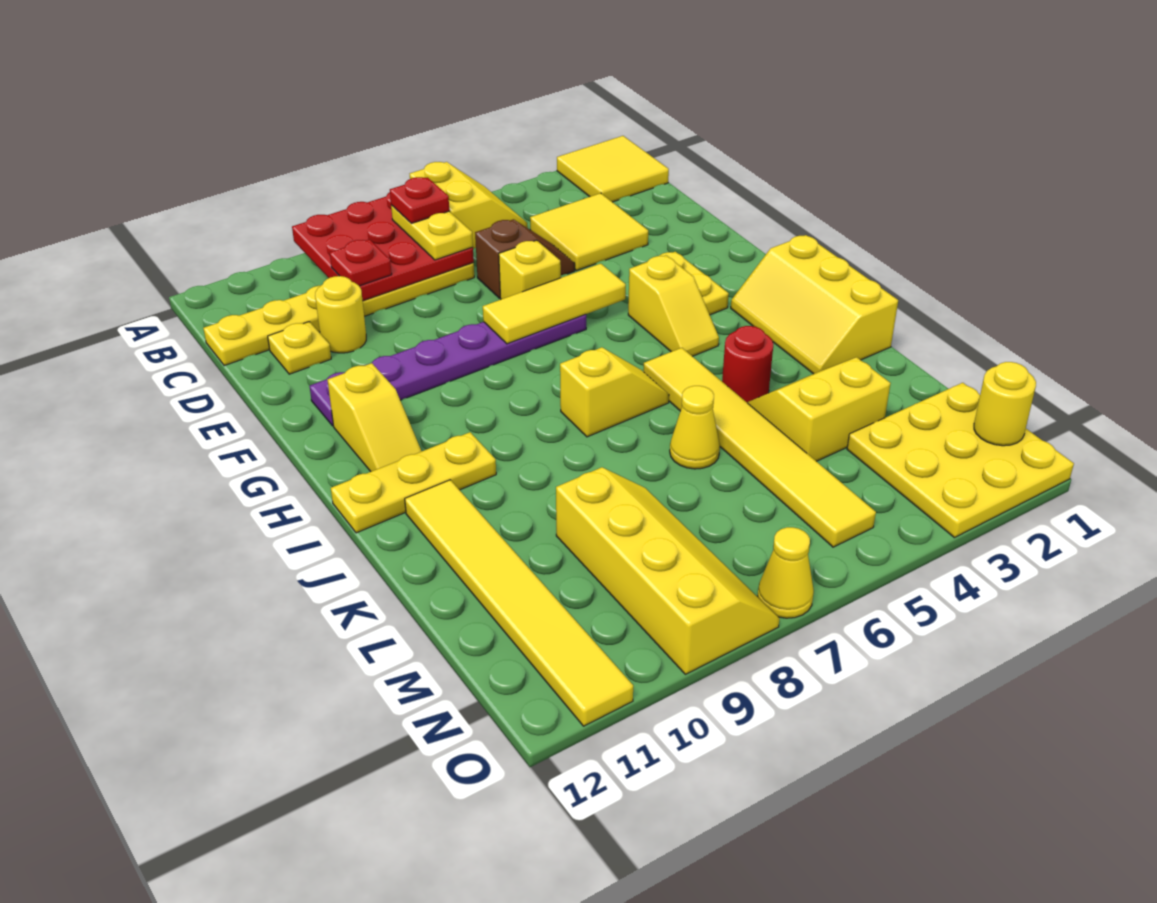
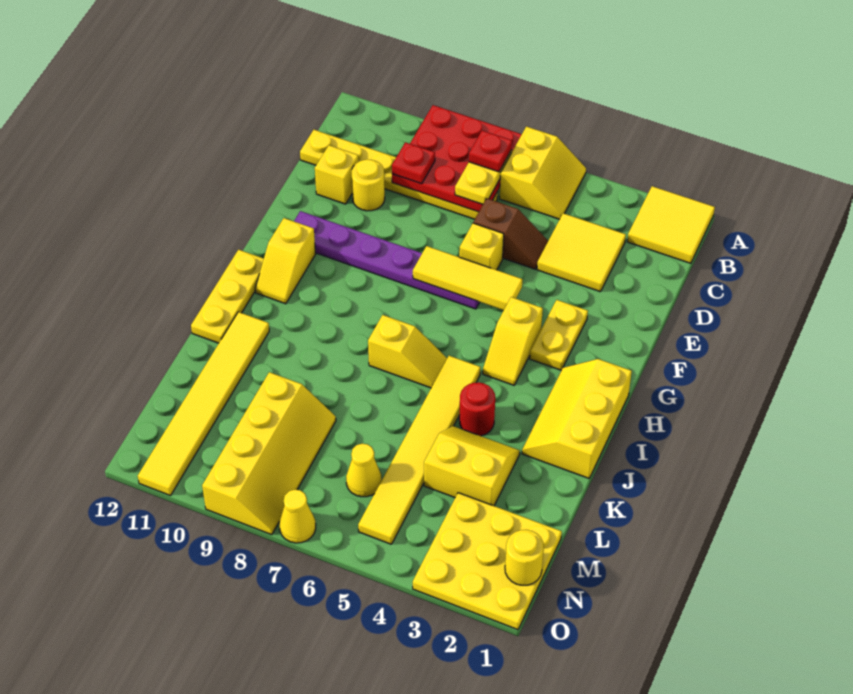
yellow 1x1 plate [268,322,331,374] -> yellow 1x1 brick [315,145,359,204]
yellow 1x3 plate [331,432,496,533] -> yellow 1x3 plate turned to [191,250,264,343]
yellow 1x1 cone [670,386,720,469] -> yellow 1x1 cone moved to [346,444,382,497]

